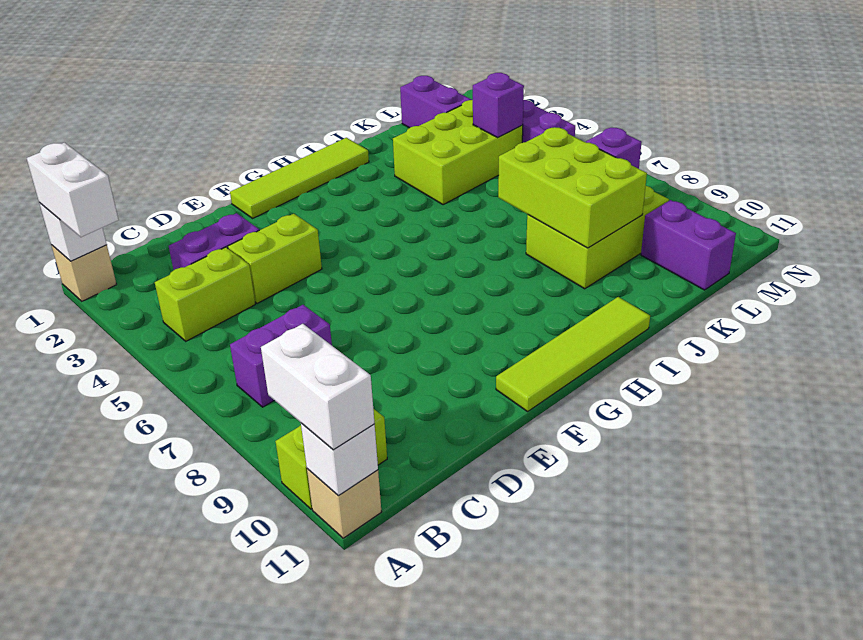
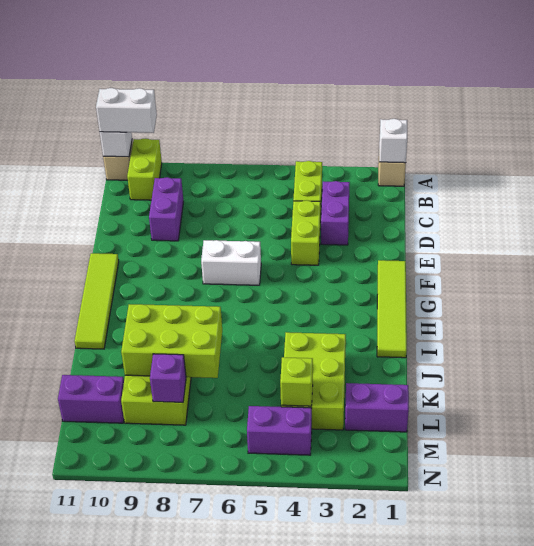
white 1x2 brick [27,143,118,237] -> white 1x2 brick moved to [201,240,261,285]
purple 1x2 brick [230,305,332,407] -> purple 1x2 brick moved to [149,177,184,241]
purple 1x1 brick [473,73,524,137] -> lime 1x1 brick [280,357,313,406]

